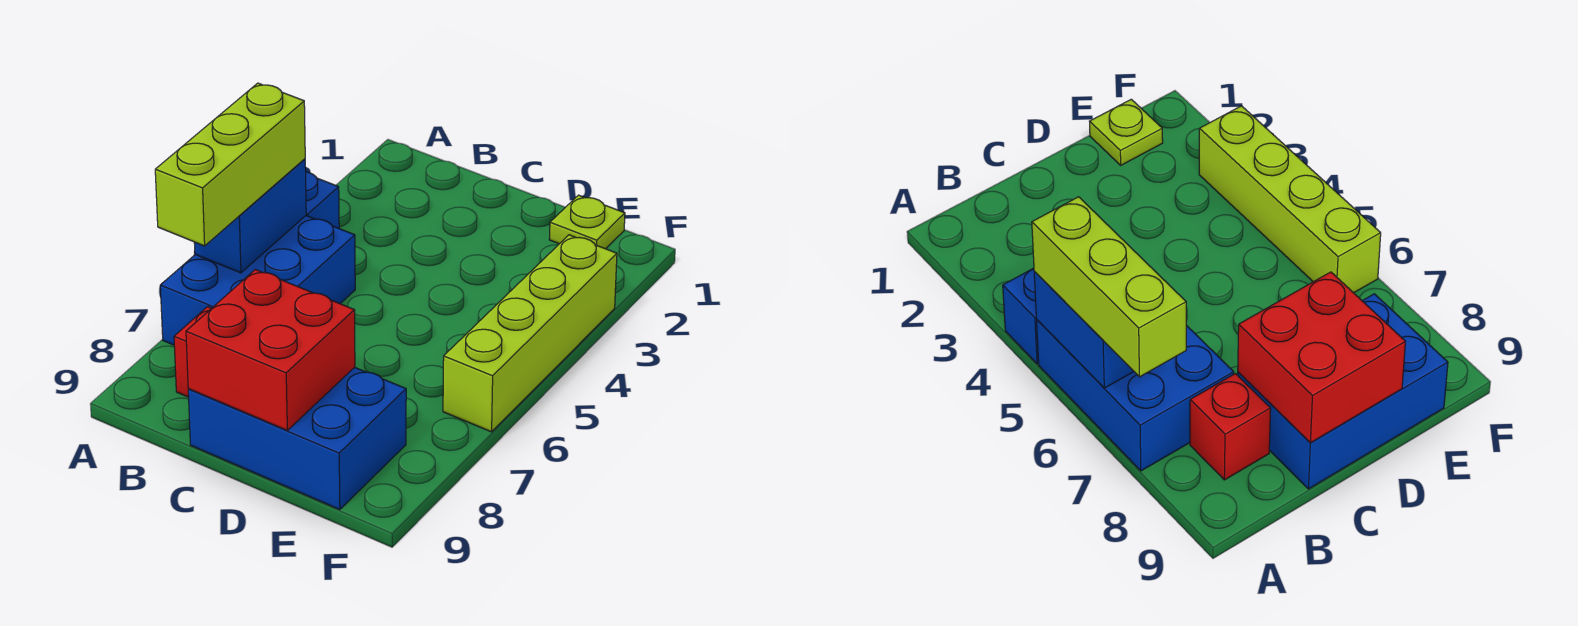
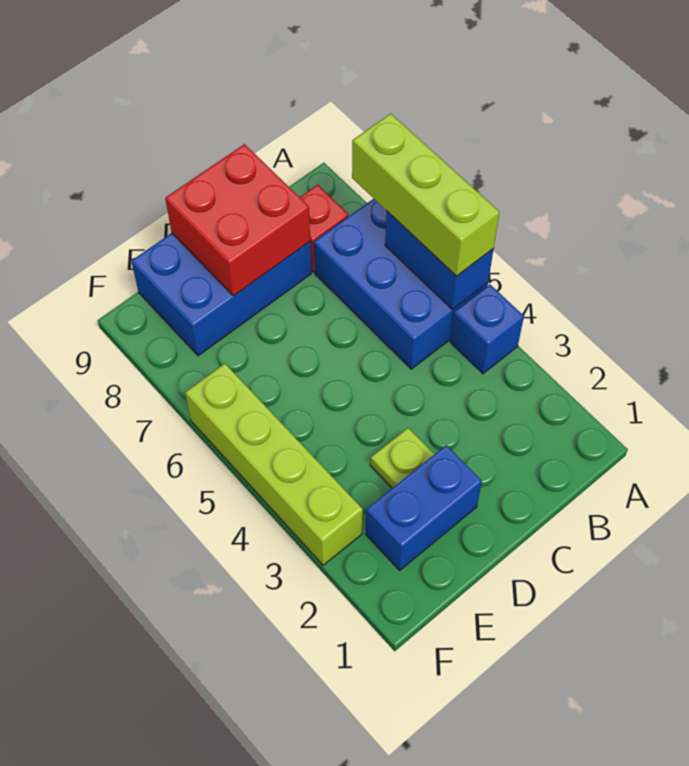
none -> blue 1x2 brick [366,445,482,570]
lime 1x1 plate [549,195,625,249] -> lime 1x1 plate moved to [370,428,434,488]

